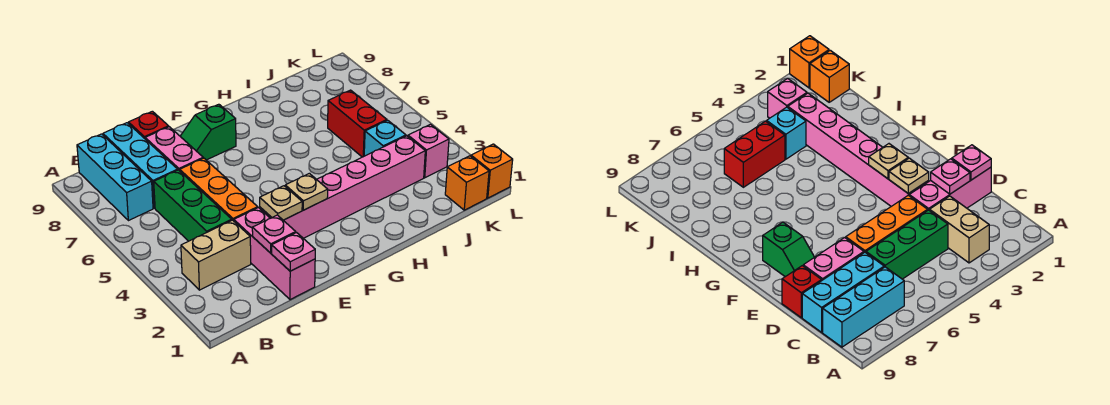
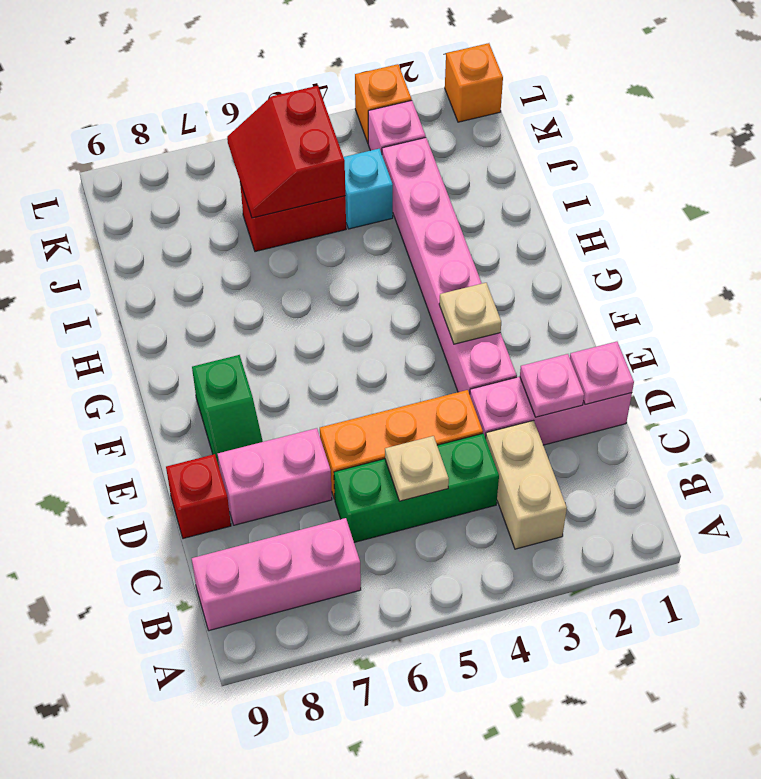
cyan 1x3 brick [77,134,153,221] -> pink 1x3 brick [192,518,361,631]
cyan 1x3 brick [103,123,178,208] -> none
tan 1x1 plate [260,186,302,220] -> tan 1x1 plate moved to [385,436,449,501]
none -> red 2x2 slope [227,86,345,218]
orange 1x1 brick [445,156,489,210] -> orange 1x1 brick moved to [355,64,412,142]

